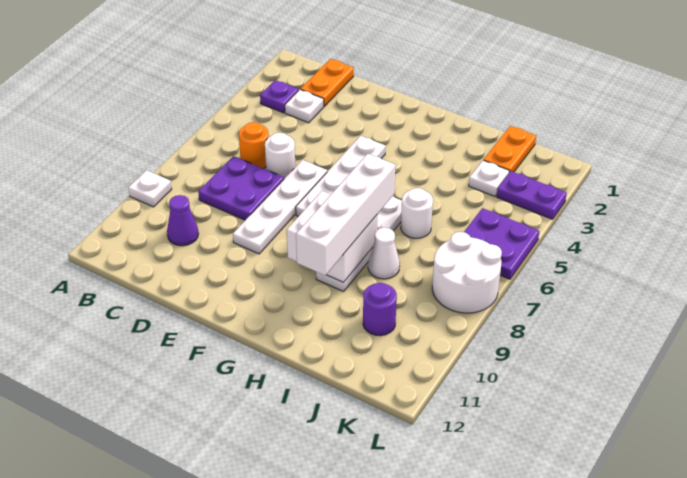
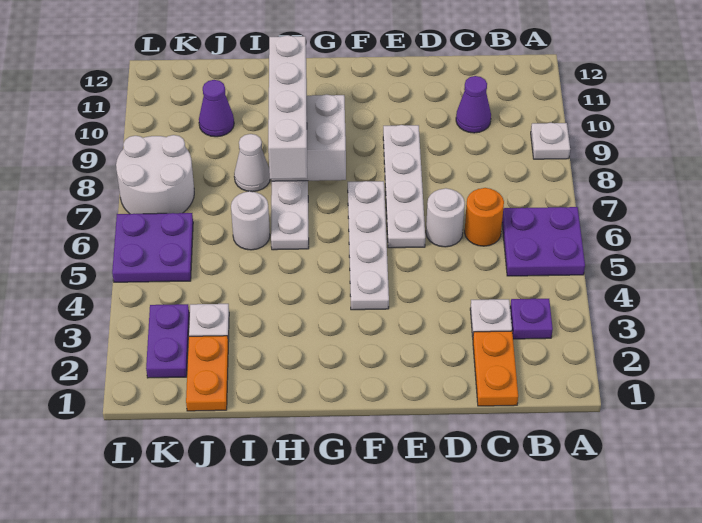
purple 2x2 plate [198,156,284,220] -> purple 2x2 plate moved to [502,207,585,276]
purple 1x1 round brick [363,283,397,336] -> purple 1x1 cone [199,80,234,137]
purple 1x2 plate [497,171,567,219] -> purple 1x2 plate turned to [146,304,189,378]

